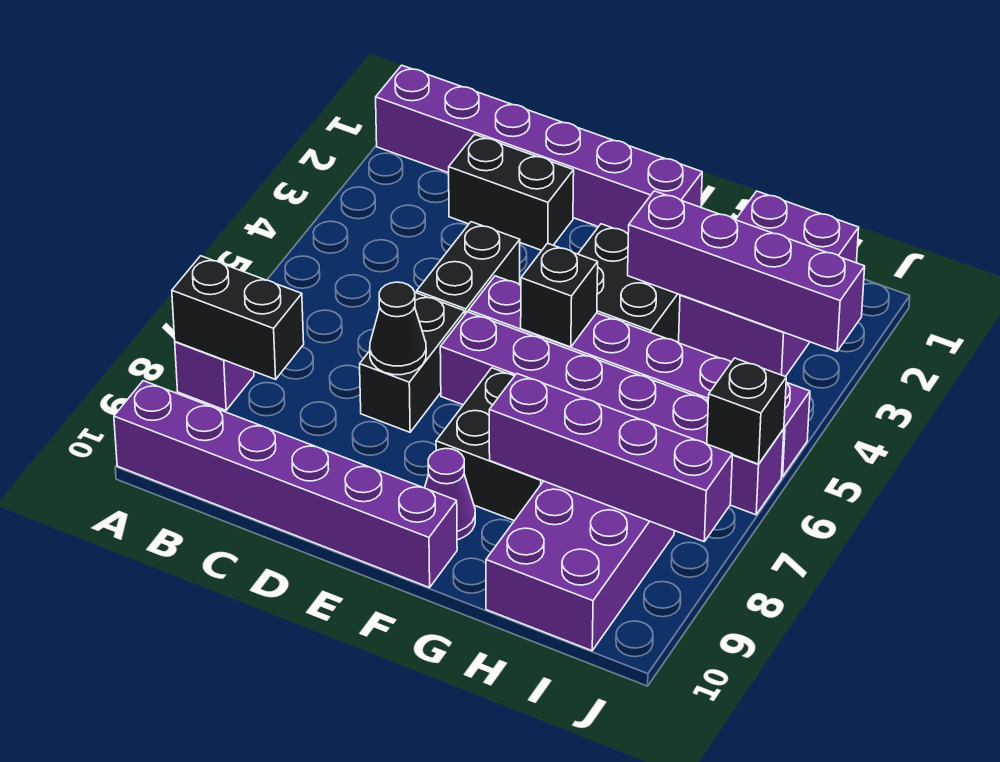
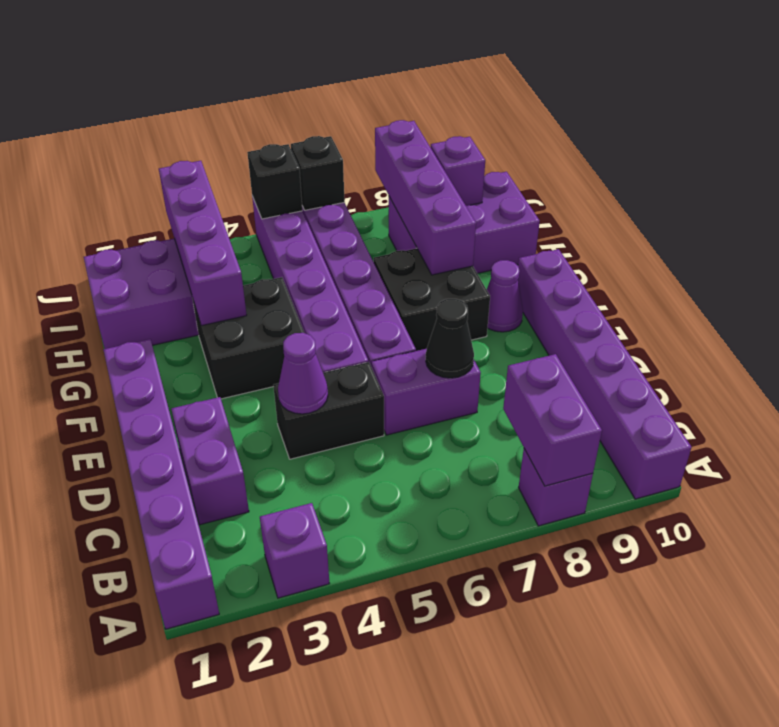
none -> purple 1x1 brick [260,503,330,598]
black 1x2 brick [172,256,304,379] -> purple 1x2 brick [503,354,602,486]
black 1x2 brick [449,134,574,250] -> purple 1x2 brick [171,397,249,525]
none -> purple 1x1 cone [278,333,328,414]
black 1x2 brick [360,293,465,432] -> purple 1x2 brick [371,349,481,435]
black 1x1 brick [521,243,598,347] -> black 1x1 brick moved to [247,144,302,219]
none -> purple 1x1 brick [431,136,485,206]

